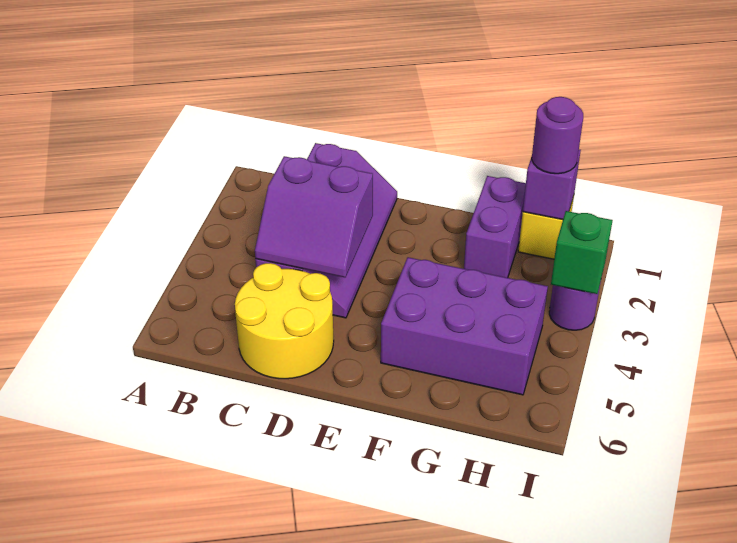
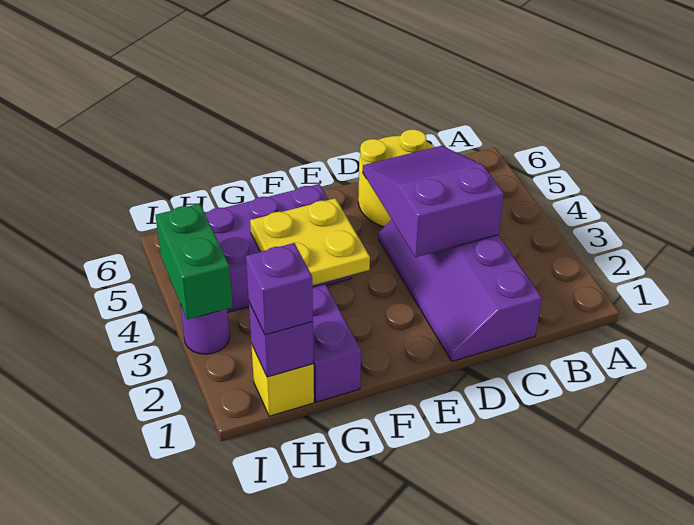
purple 2x2 slope [255,156,373,277] -> purple 2x3 slope [363,146,504,257]
none -> yellow 2x2 plate [250,198,370,285]
purple 1x1 round brick [532,97,583,174] -> purple 1x1 brick [246,243,313,335]
green 1x1 brick [551,211,613,294] -> green 1x2 brick [156,204,232,320]

